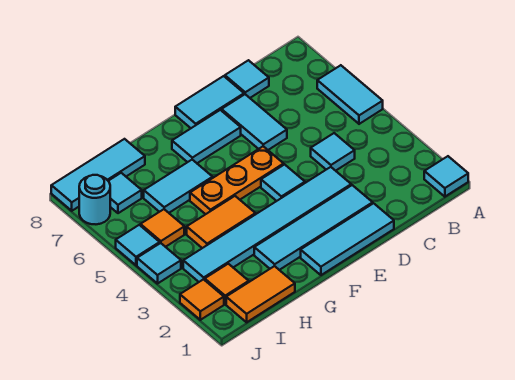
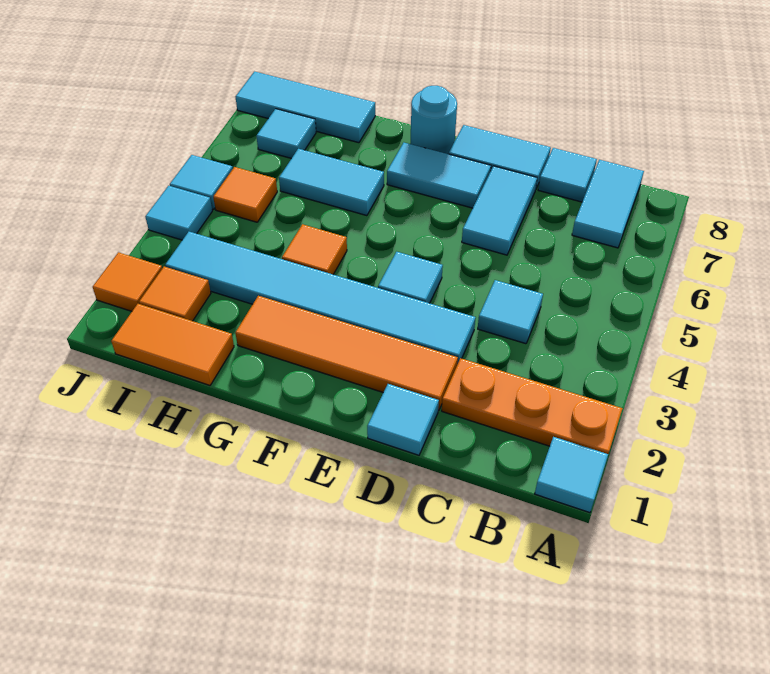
cyan 1x2 tile [317,65,383,124] -> cyan 1x2 tile moved to [572,160,644,248]
cyan 1x3 tile [301,203,394,275] -> cyan 1x1 tile [367,384,439,455]
cyan 1x4 tile [254,185,373,270] -> orange 1x4 tile [235,296,458,410]
orange 1x3 plate [190,146,284,214] -> orange 1x3 plate moved to [442,358,623,454]
orange 1x2 tile [187,196,255,248] -> orange 1x1 tile [282,224,347,274]
cyan 1x1 round brick [79,175,110,224] -> cyan 1x1 round brick moved to [410,86,457,154]

